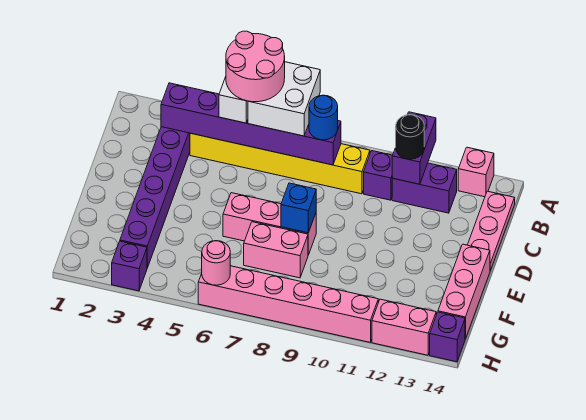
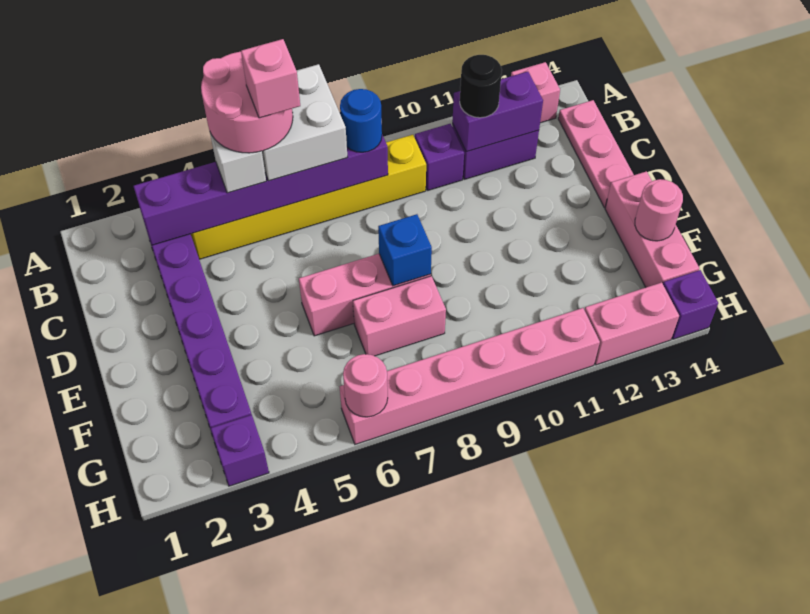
purple 1x2 brick [392,112,436,184] -> purple 1x2 brick turned to [452,72,543,152]
none -> pink 1x1 brick [241,39,300,118]
none -> pink 1x1 round brick [635,179,683,241]

